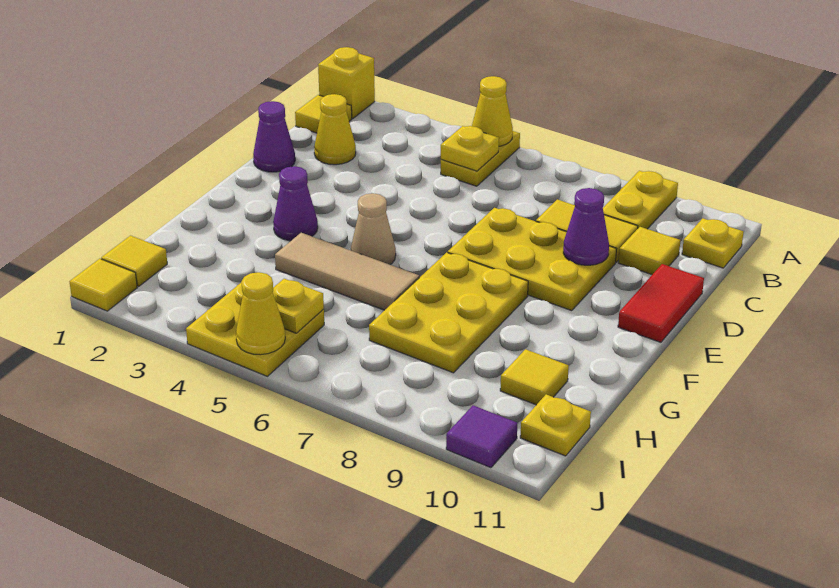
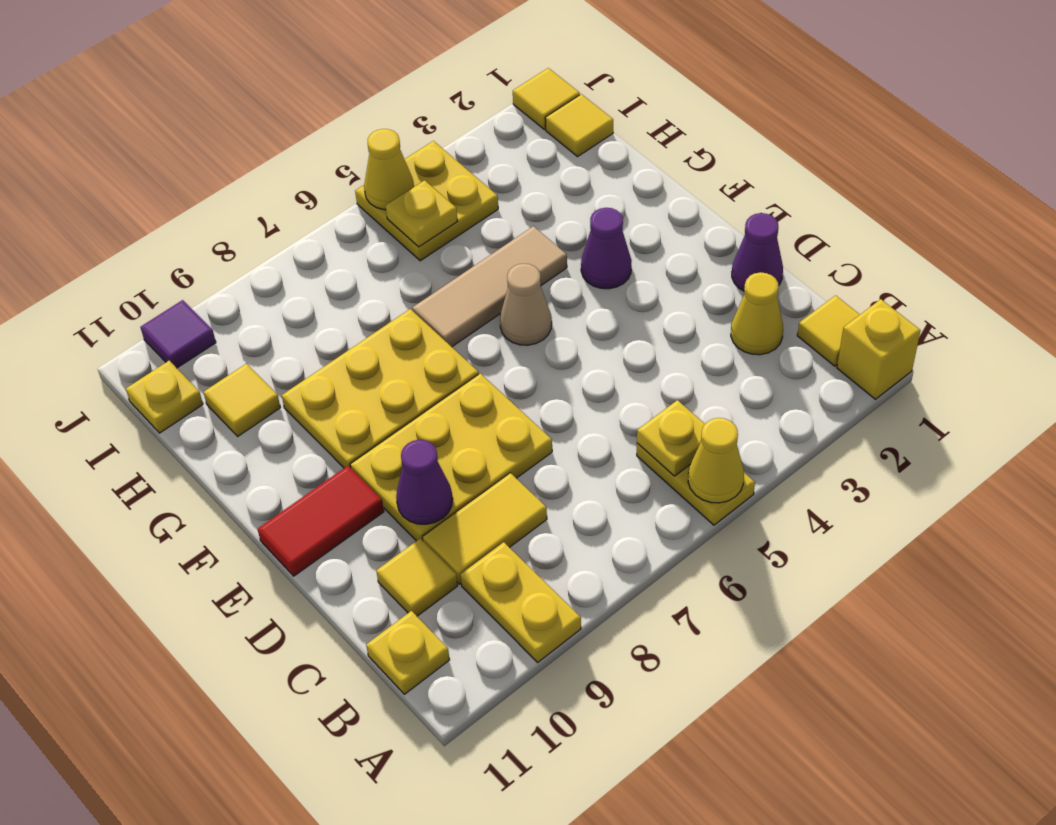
red 1x2 tile [618,264,704,342] -> red 1x2 tile turned to [258,466,384,576]
yellow 2x3 plate [369,252,528,373] -> yellow 2x3 plate turned to [282,309,479,468]

